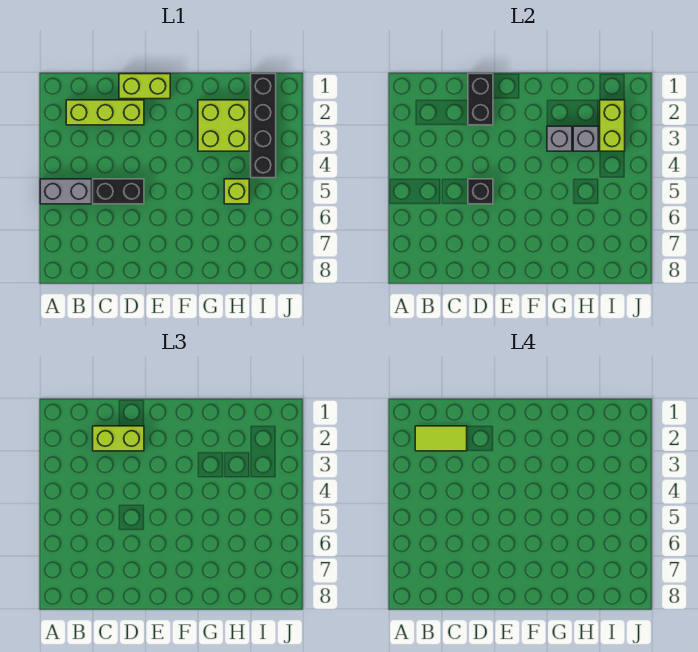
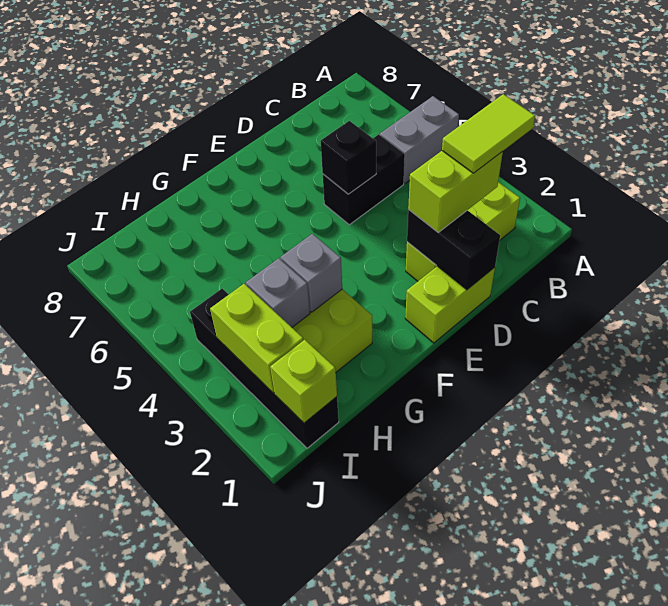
lime 1x1 brick [224,179,249,204] -> lime 1x1 brick moved to [270,340,337,423]

